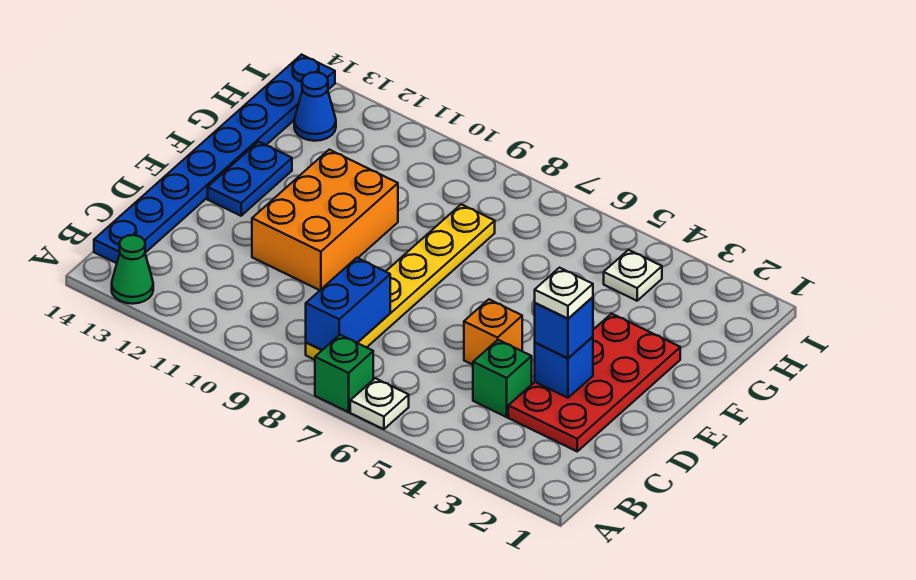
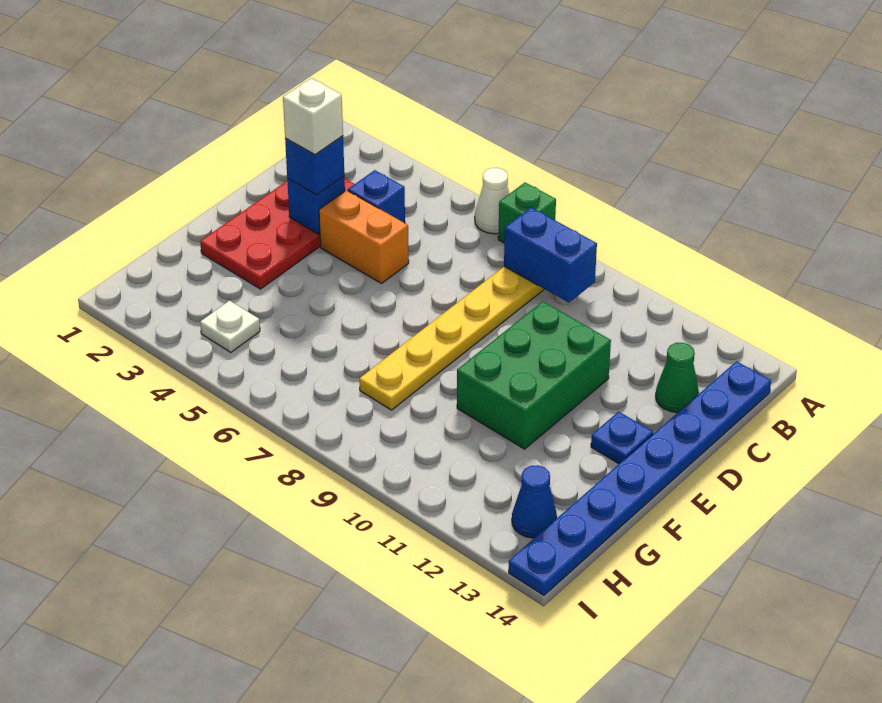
white 1x1 plate [350,378,409,429] -> white 1x1 cone [475,168,509,234]
green 1x1 cone [112,235,153,304] -> green 1x1 cone moved to [656,343,699,412]
blue 1x2 brick [306,258,390,350] -> blue 1x2 brick turned to [504,208,597,303]
green 1x1 brick [473,340,532,417] -> blue 1x1 brick [348,170,405,223]
white 1x1 plate [535,268,593,319] -> white 1x1 brick [283,78,343,154]
orange 1x1 brick [464,299,522,365] -> orange 1x2 brick [319,190,409,283]
orange 2x3 brick [252,150,398,290] -> green 2x3 brick [457,301,611,449]
blue 1x2 plate [208,142,292,216] -> blue 1x1 plate [591,412,653,464]

